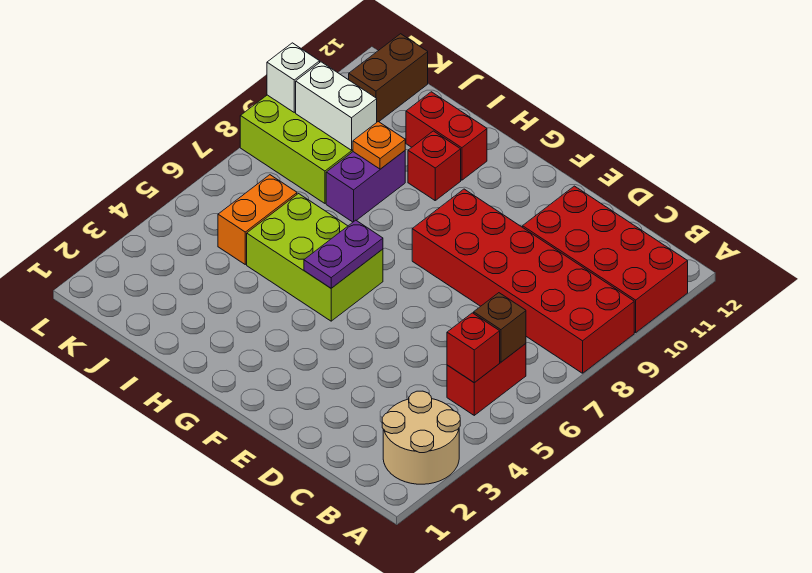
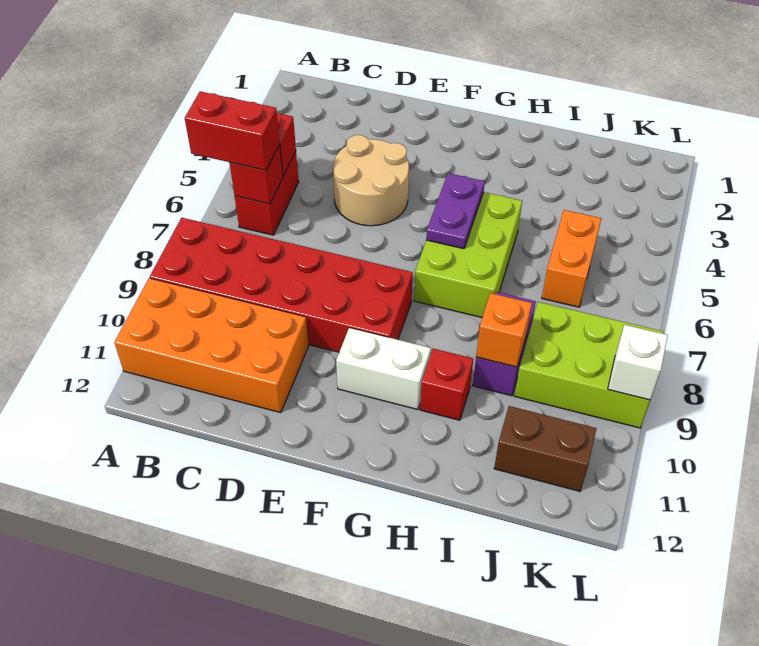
tan 2x2 round brick [382,391,460,484] -> tan 2x2 round brick moved to [333,135,409,226]
red 2x4 brick [523,186,688,333] -> orange 2x4 brick [114,278,309,413]
brown 1x1 brick [474,293,526,362] -> red 1x1 brick [230,145,283,204]
lime 2x3 brick [247,194,383,321] -> lime 2x3 brick turned to [414,192,522,317]
red 1x2 brick [406,92,487,180] -> red 1x2 brick moved to [185,91,280,170]
orange 1x1 plate [353,122,405,169] -> orange 1x1 brick [476,293,532,367]
white 1x2 brick [296,62,377,150] -> white 1x2 brick moved to [336,328,431,410]
brown 1x2 brick [349,34,428,122] -> brown 1x2 brick turned to [494,406,597,491]

